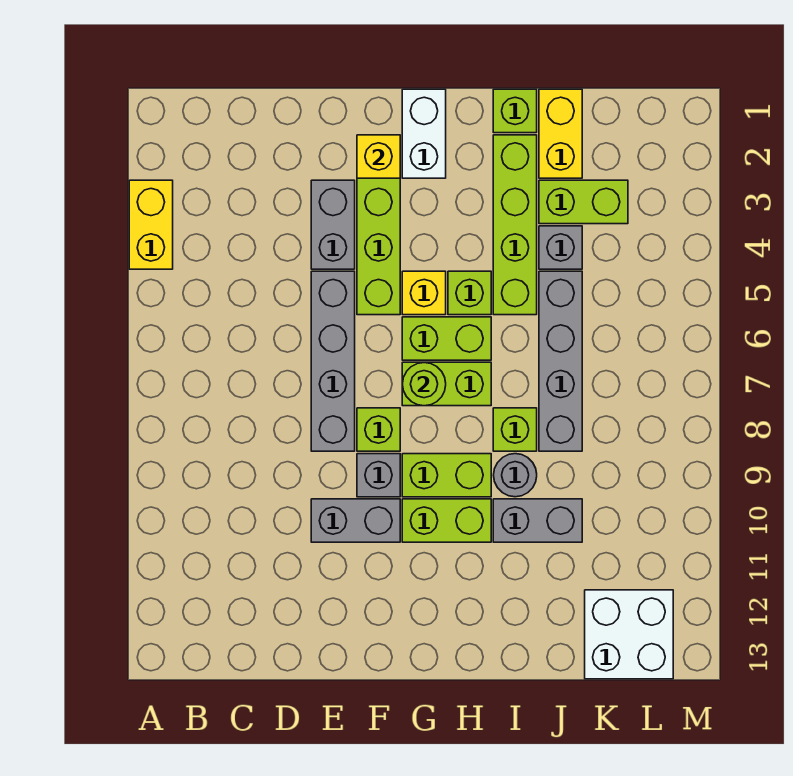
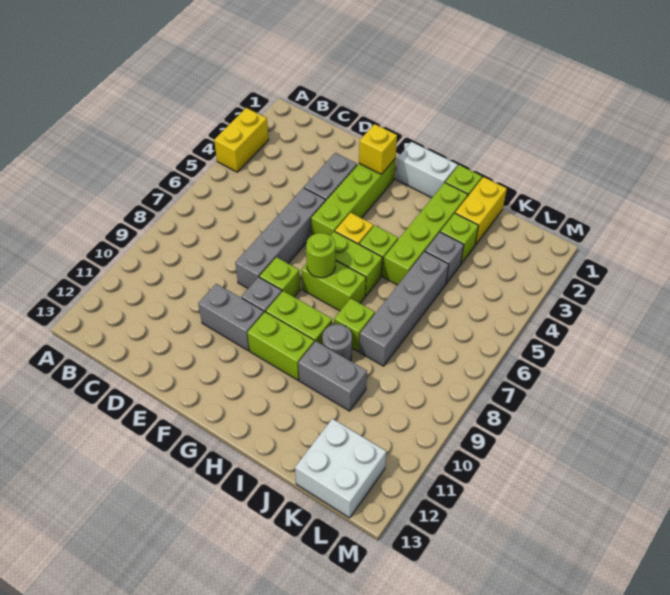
white 1x2 brick [402,89,446,178] -> white 1x2 brick turned to [396,142,458,198]
lime 1x2 brick [539,180,628,224] -> lime 1x1 brick [440,213,479,264]

